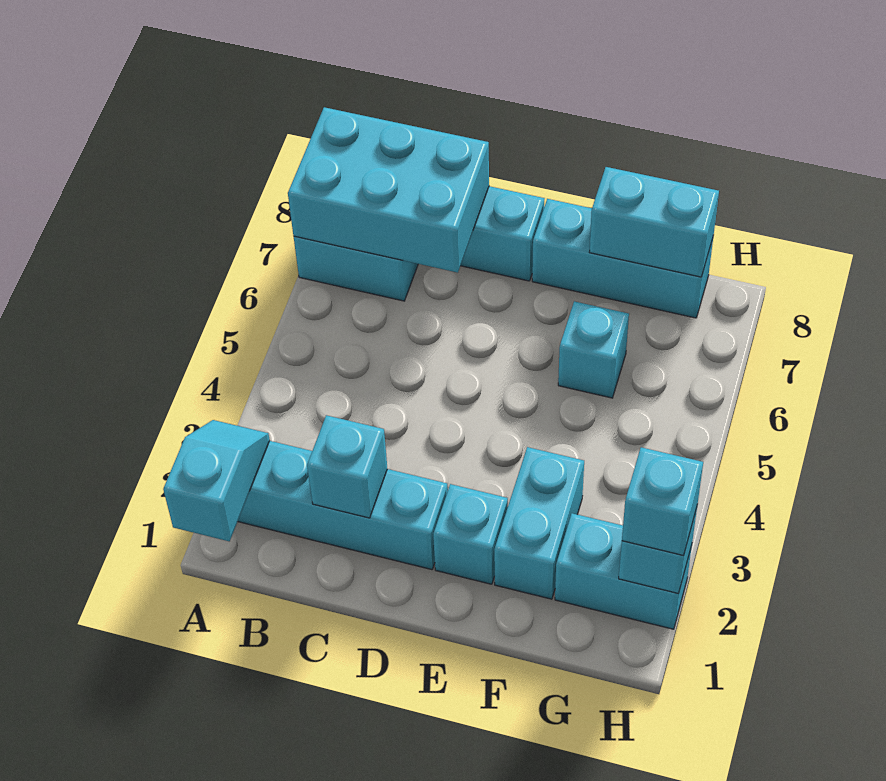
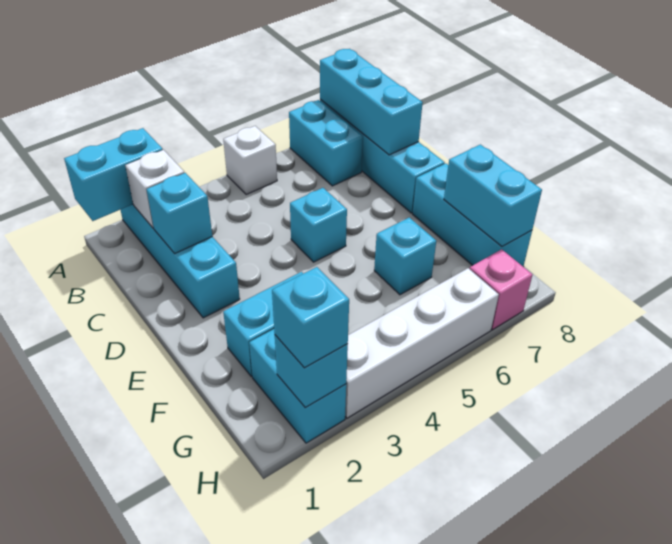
cyan 1x2 slope [163,420,270,541] -> cyan 1x2 brick [64,128,163,221]
none -> white 1x1 brick [223,126,277,194]
cyan 2x3 brick [288,107,489,273] -> cyan 1x3 brick [320,49,423,155]
none -> white 1x1 brick [125,150,184,228]
cyan 1x1 brick [433,484,508,584] -> cyan 1x1 brick moved to [290,188,347,262]
none -> white 1x4 brick [345,268,499,418]
none -> pink 1x1 brick [470,249,532,330]

